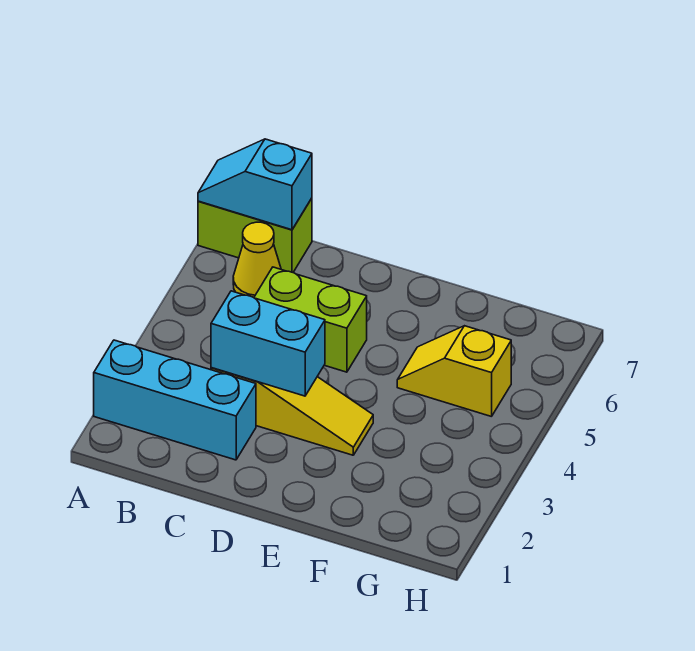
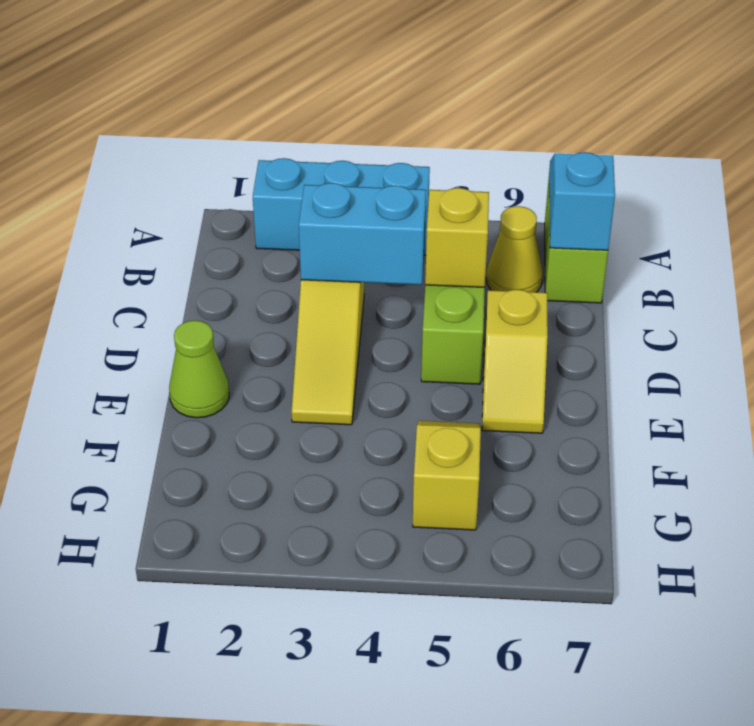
cyan 1x3 brick [94,340,256,460] -> cyan 1x3 brick turned to [253,158,430,255]
cyan 1x2 brick [211,291,325,396] -> cyan 1x2 brick turned to [299,183,426,285]
none -> yellow 1x1 brick [425,188,489,287]
none -> yellow 1x2 slope [482,290,548,433]
none -> lime 1x1 cone [169,320,229,418]

